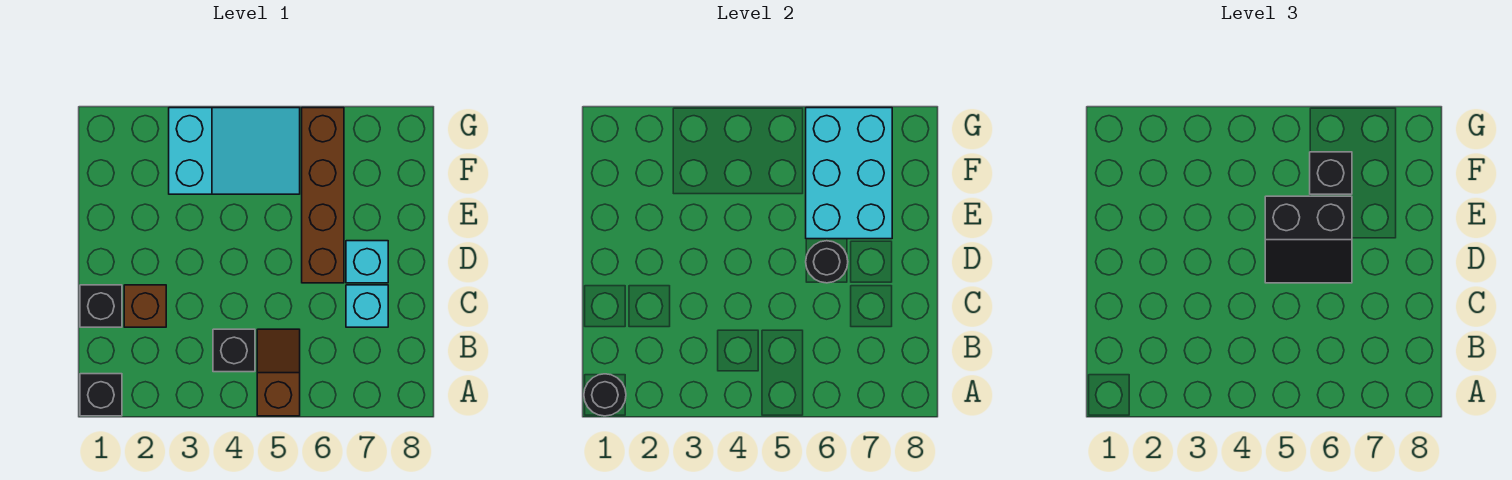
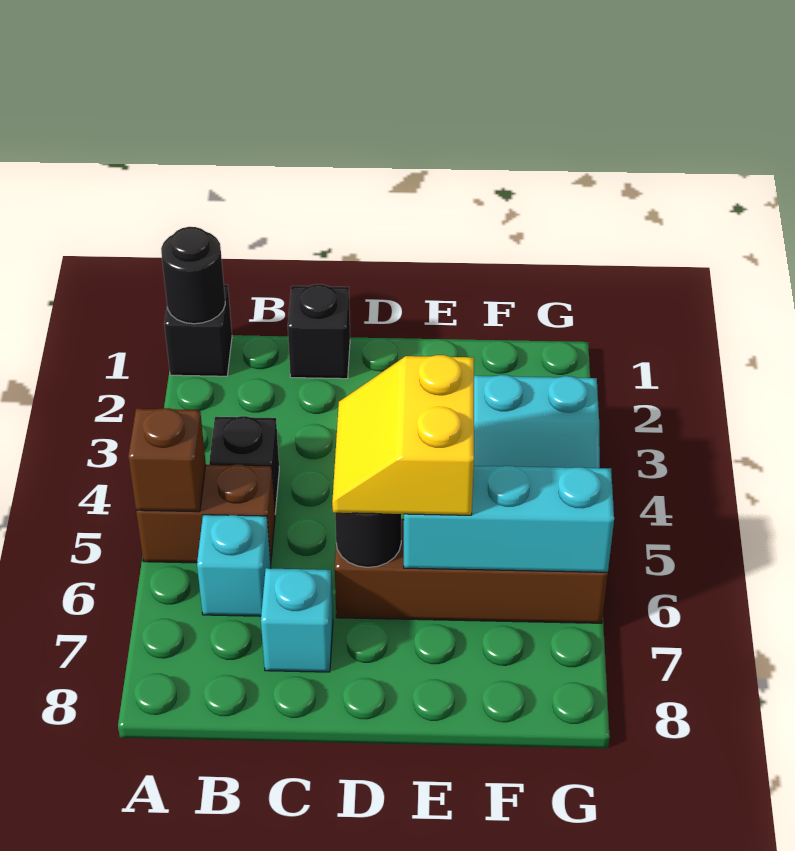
brown 1x2 slope [257,329,300,416] -> brown 1x2 brick [136,465,275,564]
brown 1x1 brick [124,285,166,327] -> brown 1x1 brick moved to [128,408,206,512]
black 2x2 slope [1265,196,1352,283] -> yellow 2x2 slope [332,355,474,515]
cyan 1x1 brick [346,241,388,283] -> cyan 1x1 brick moved to [197,515,271,616]
cyan 2x3 brick [806,108,892,239] -> cyan 1x3 brick [404,466,614,572]
black 1x1 brick [1310,152,1352,194] -> none

